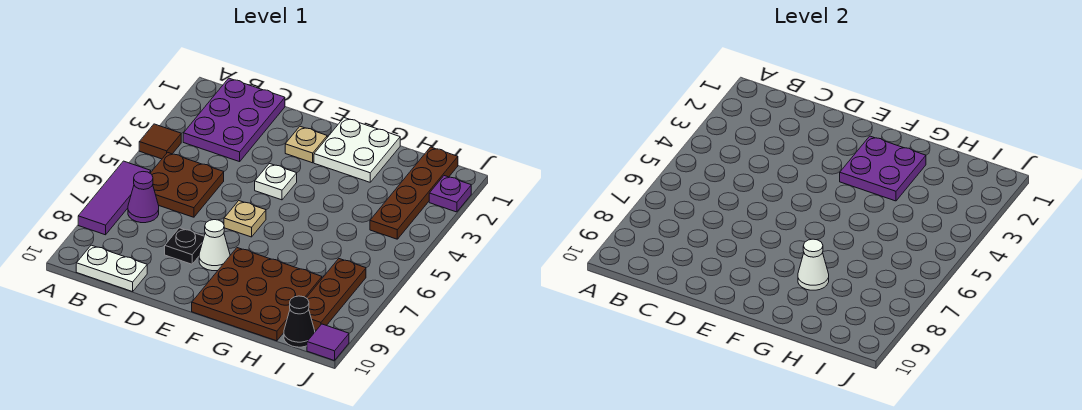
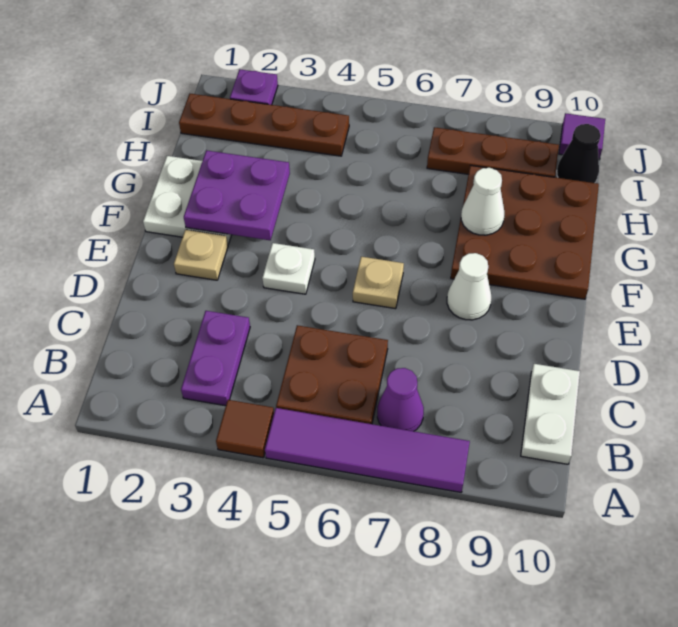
purple 1x3 tile [78,161,151,235] -> purple 1x4 tile [265,408,470,492]
purple 2x3 plate [183,78,285,162] -> purple 1x2 plate [181,311,250,406]
black 1x1 plate [165,228,204,264] -> none

